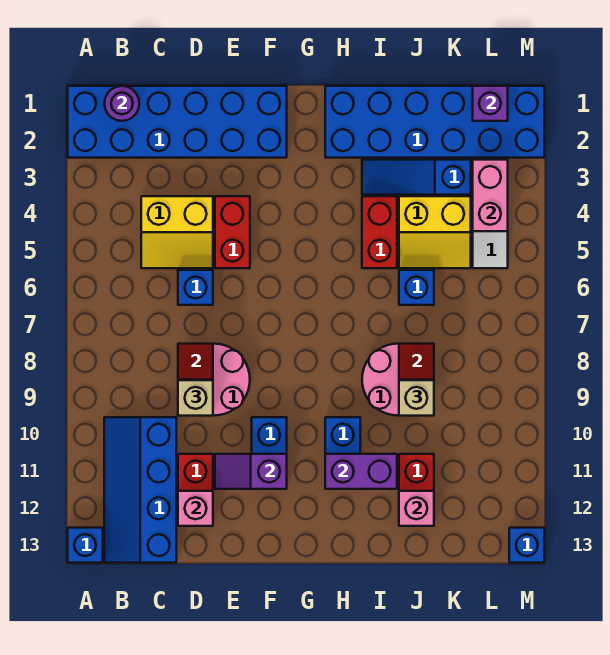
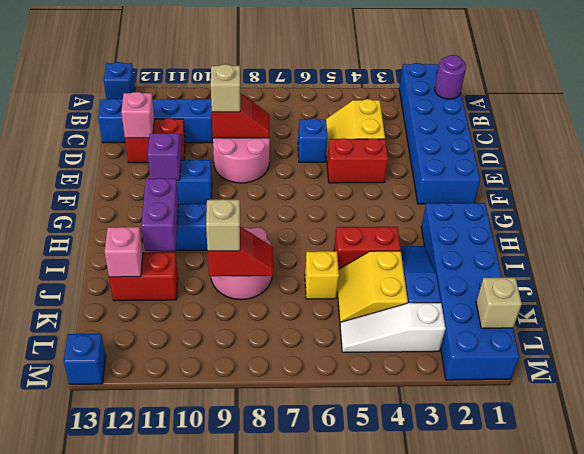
blue 1x1 brick [399,270,434,305] -> yellow 1x1 brick [305,251,339,299]
purple 1x1 brick [473,86,508,121] -> tan 1x1 brick [476,278,522,328]
pink 1x2 brick [473,160,508,231] -> none

